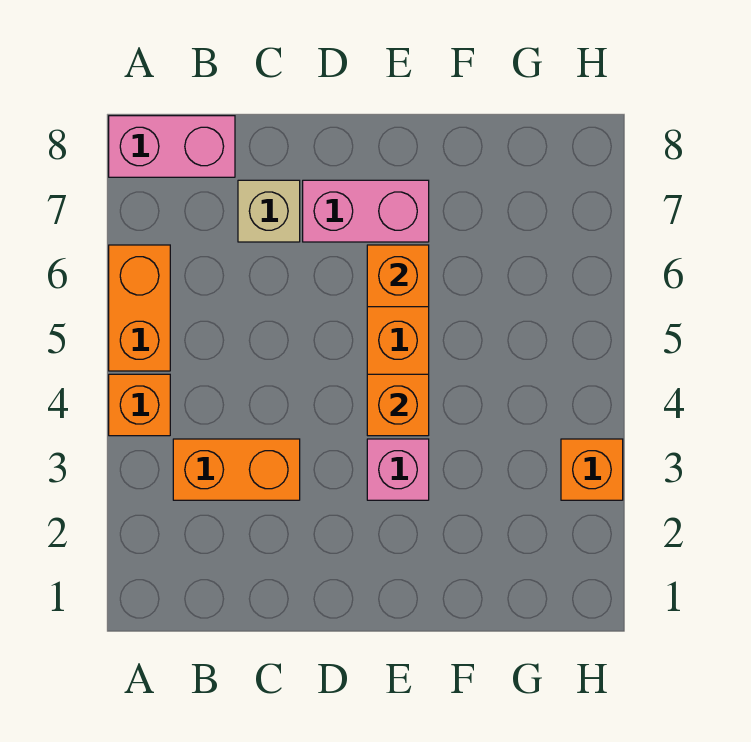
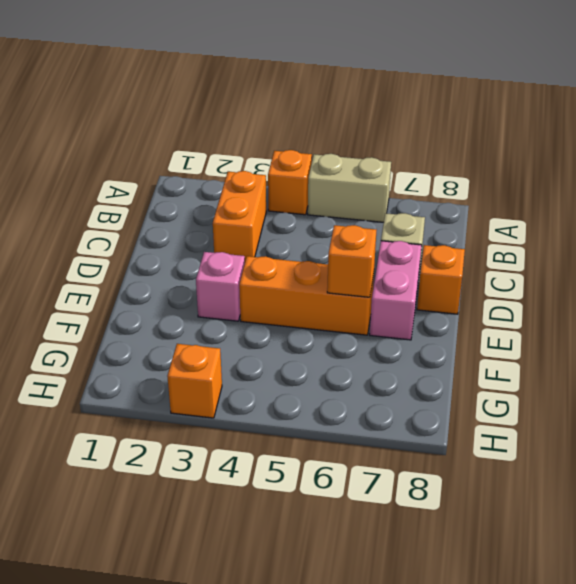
orange 1x2 brick [109,245,170,371] -> tan 1x2 brick [308,154,391,222]
pink 1x2 brick [109,116,235,177] -> none
orange 1x1 brick [367,374,429,436] -> orange 1x1 brick moved to [417,245,465,314]

